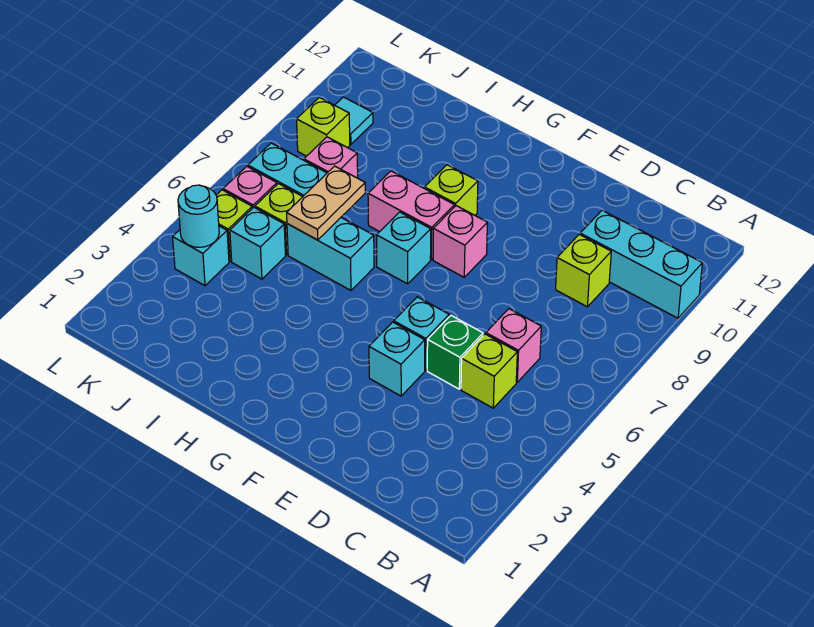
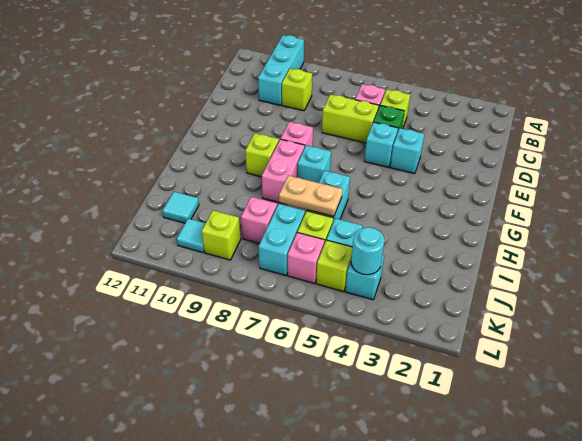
none -> lime 1x2 brick [322,94,379,143]
none -> cyan 1x1 tile [162,192,199,223]

